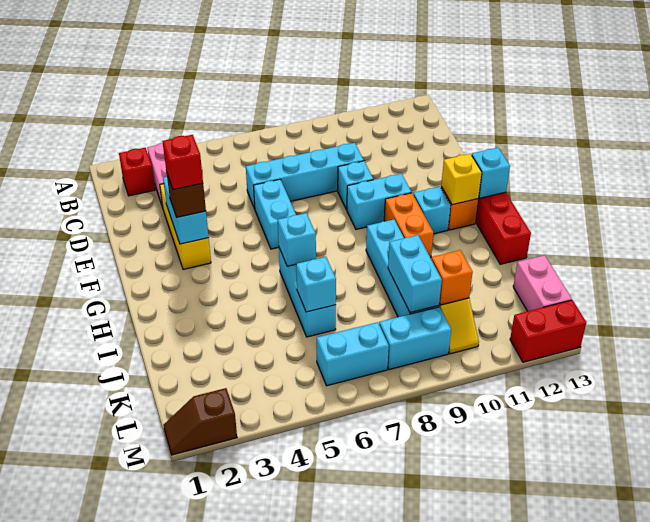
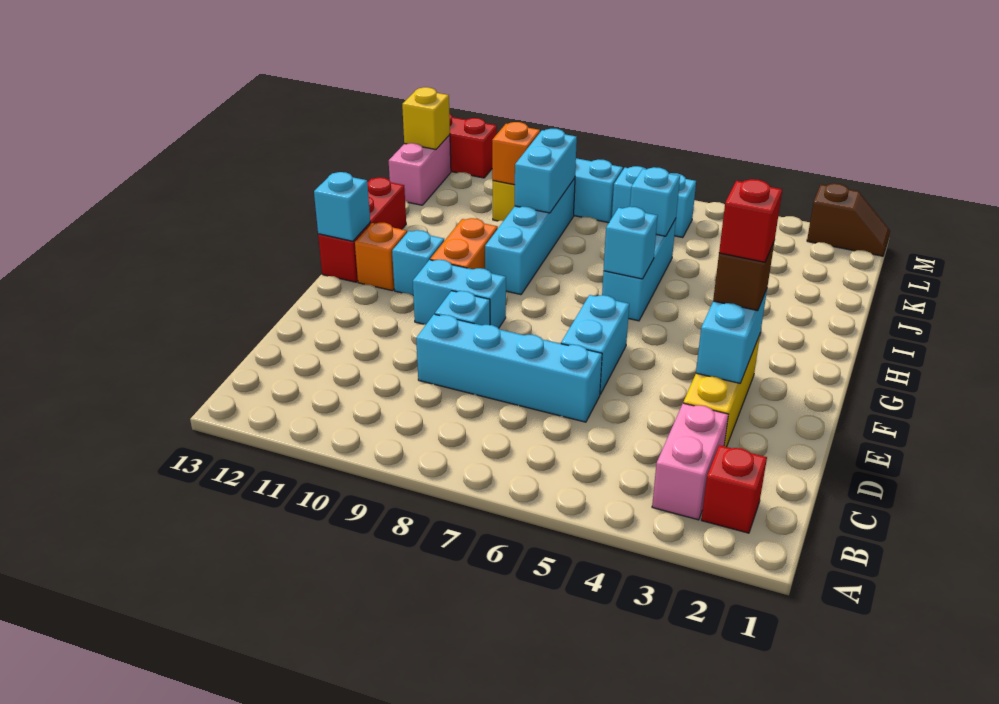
yellow 1x1 brick [441,154,482,205] -> yellow 1x1 brick moved to [402,87,450,149]

